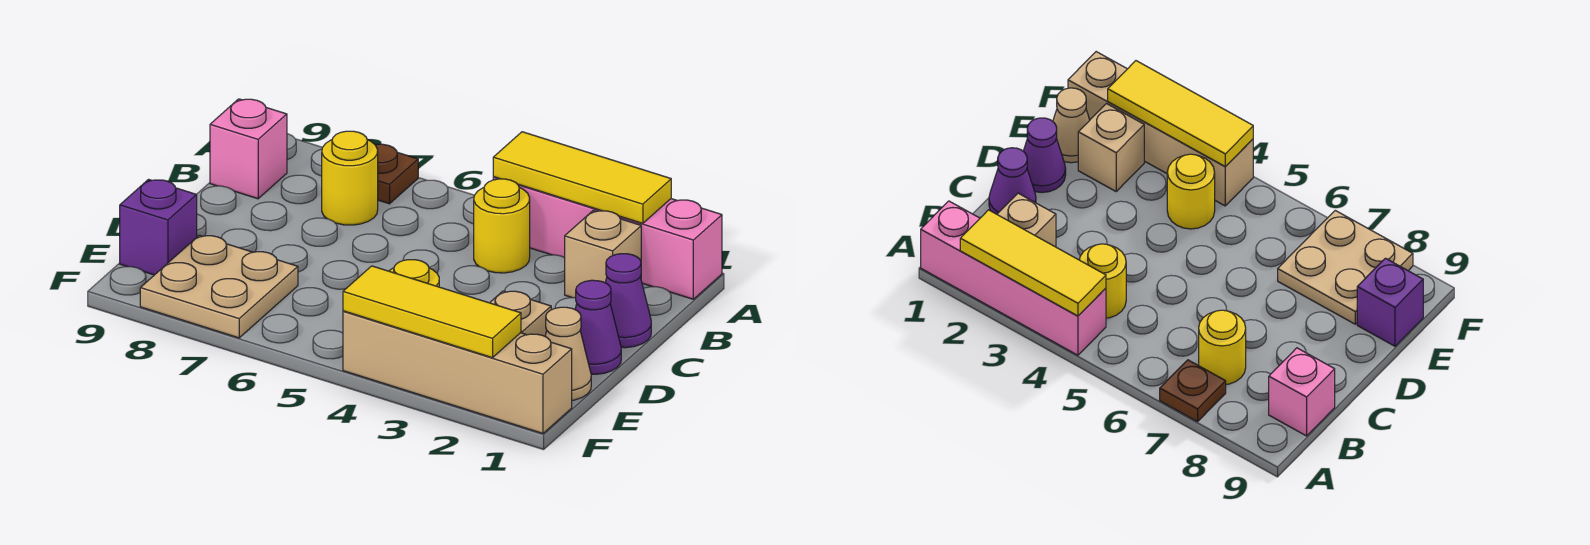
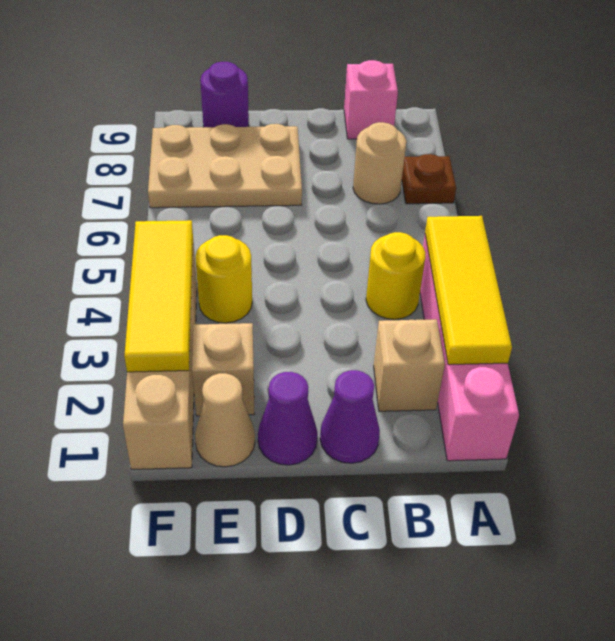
yellow 1x1 round brick [322,131,378,225] -> tan 1x1 round brick [353,122,406,204]
tan 2x2 plate [140,235,298,338] -> tan 2x3 plate [148,124,302,208]
purple 1x1 brick [120,179,197,275] -> purple 1x1 round brick [200,62,249,127]

